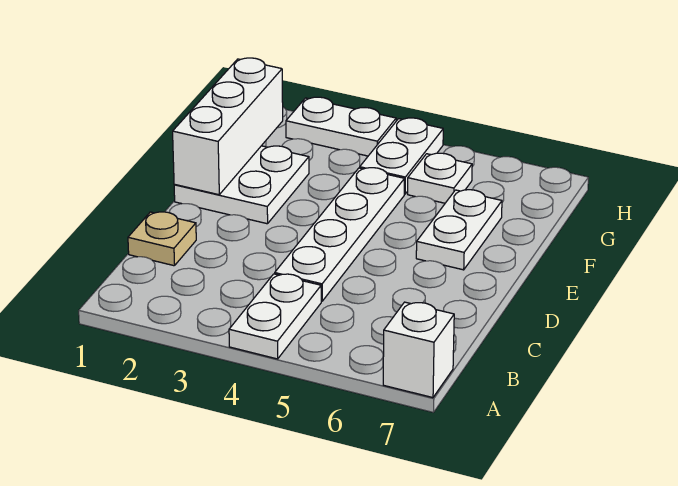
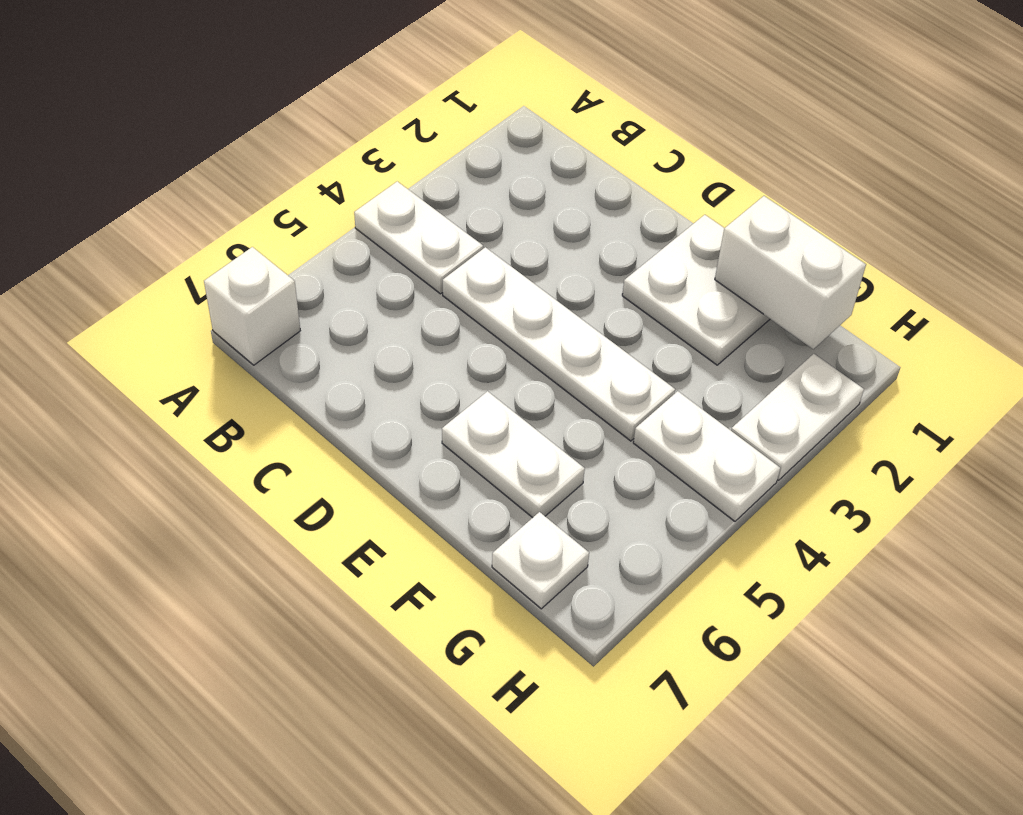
tan 1x1 plate [128,212,196,266] -> none
white 1x3 brick [173,58,283,195] -> white 1x2 brick [715,196,866,349]
white 1x1 plate [408,153,472,203] -> white 1x1 plate moved to [492,512,589,609]

